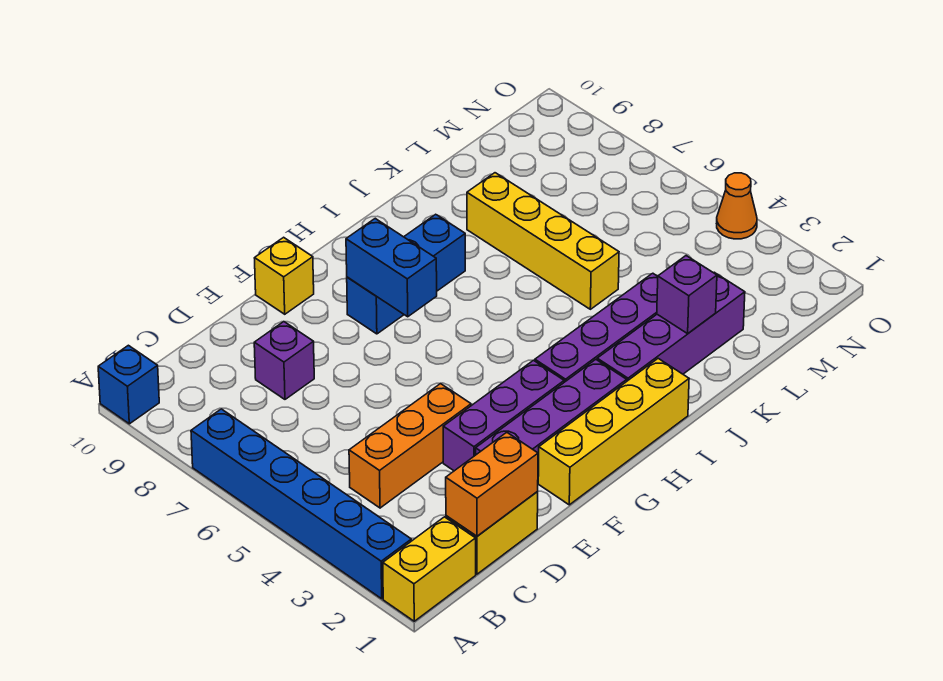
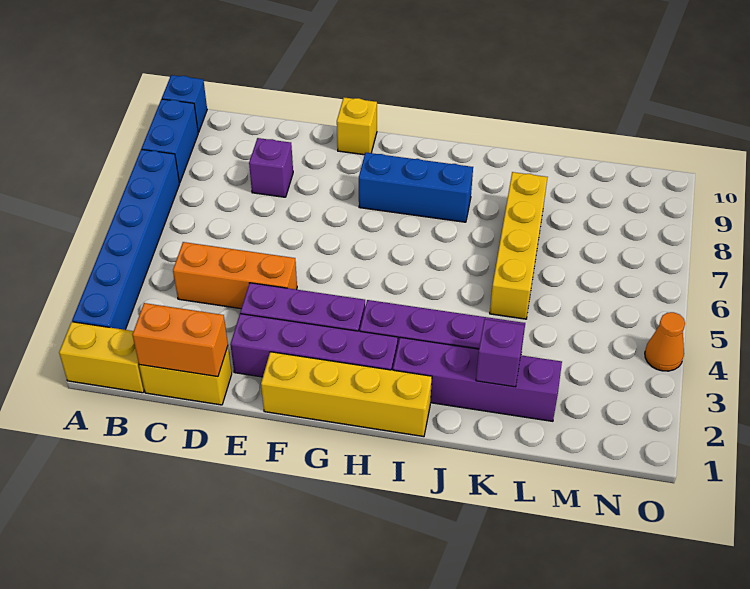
blue 1x2 brick [346,219,437,317] -> blue 1x2 brick moved to [142,99,198,183]

